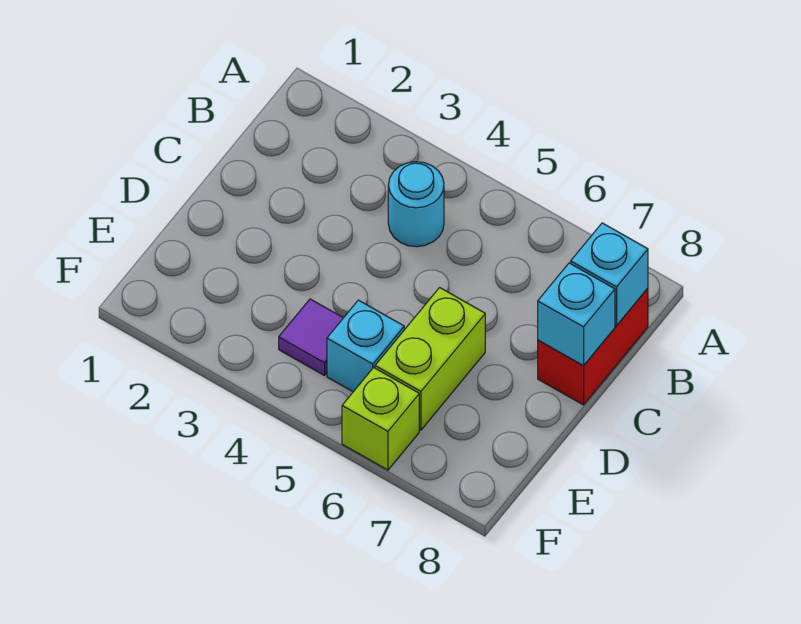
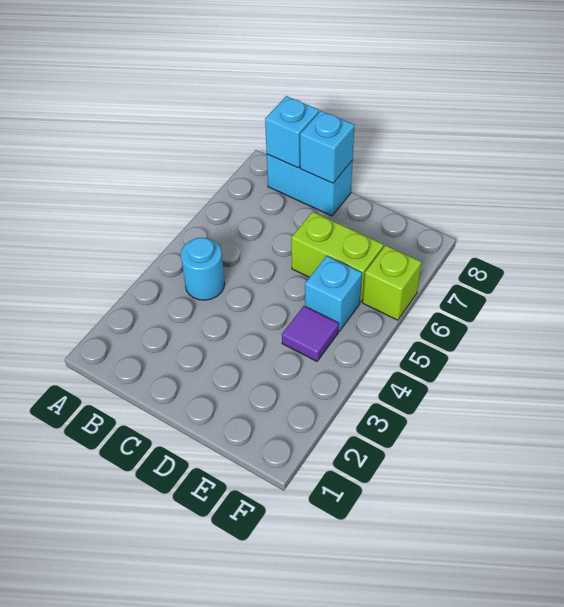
red 1x2 brick [538,288,648,405] -> cyan 1x2 brick [267,154,353,216]

